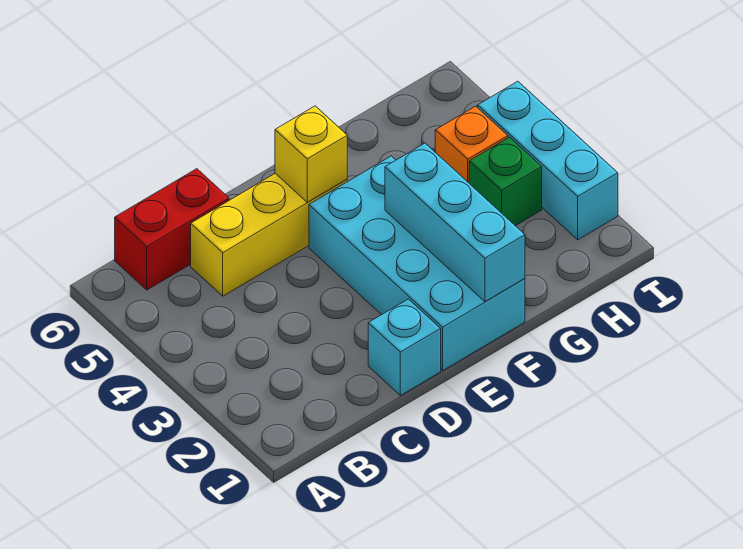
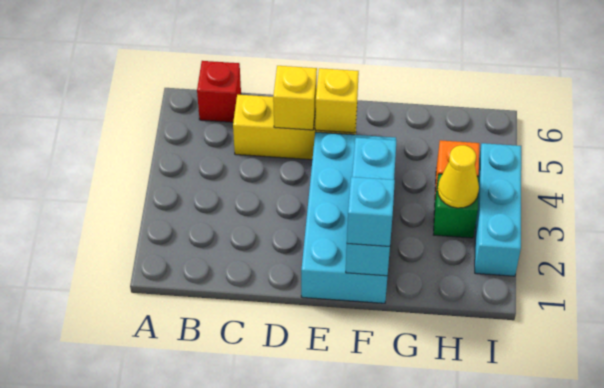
red 1x2 brick [115,169,229,290] -> red 1x1 brick [197,61,241,122]
cyan 1x1 brick [368,299,441,395] -> cyan 1x1 brick moved to [347,177,395,246]
none -> yellow 1x1 brick [273,66,317,130]
none -> yellow 1x1 cone [438,145,479,208]

